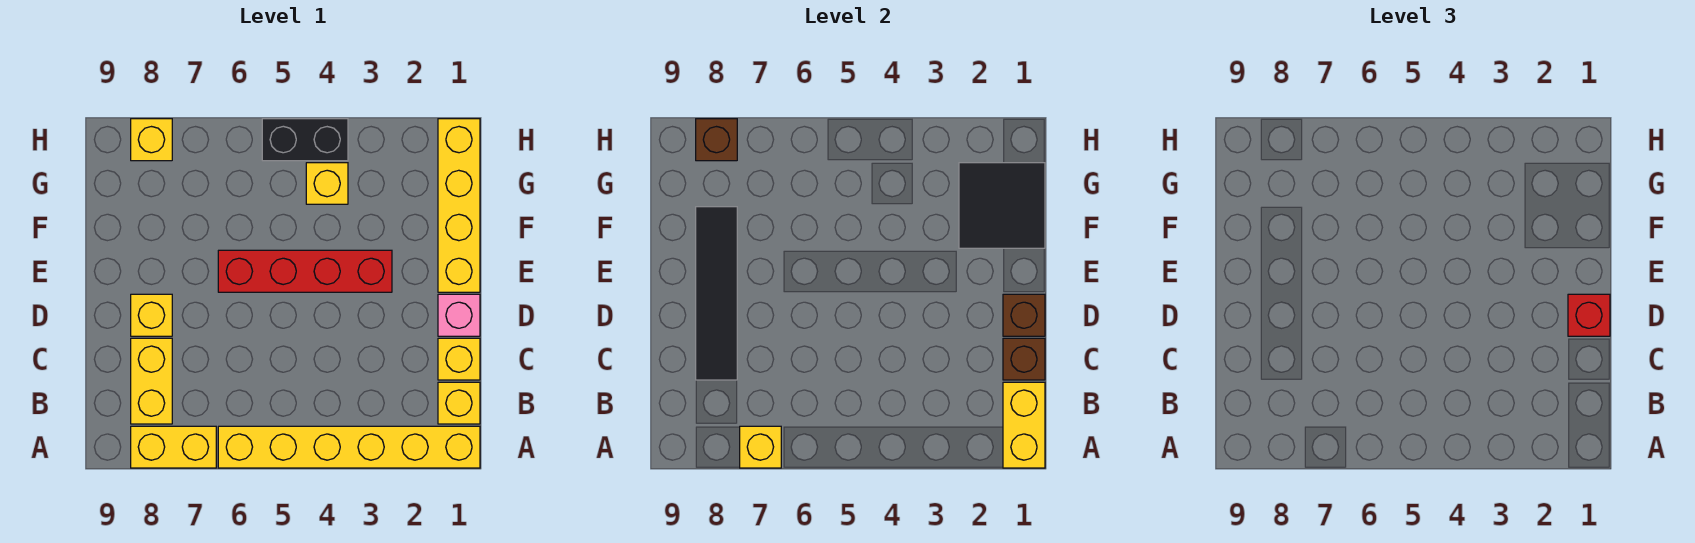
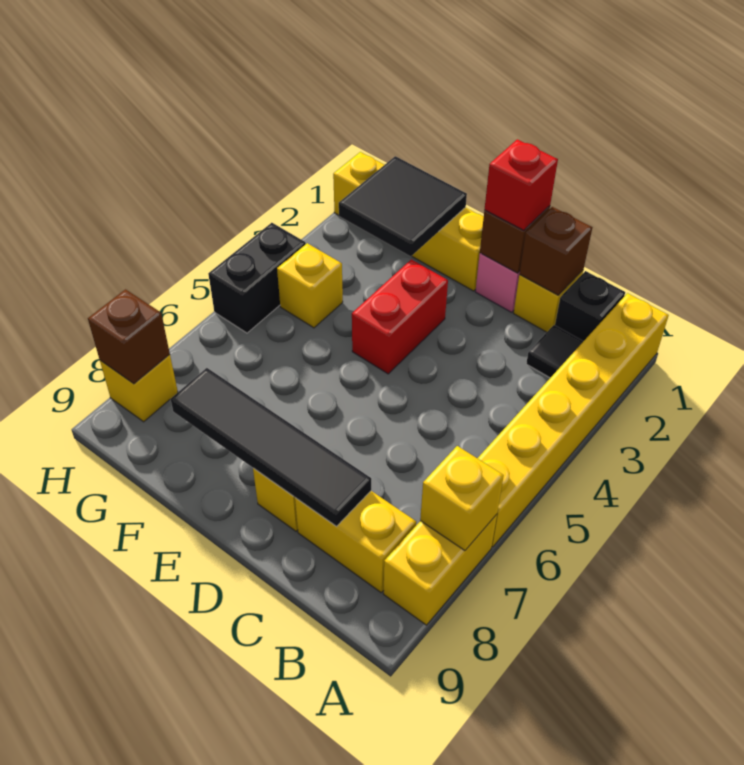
yellow 1x2 brick [1003,382,1045,468] -> none
yellow 1x1 brick [438,382,480,424] -> black 1x1 brick [555,271,625,341]
none -> black 1x1 tile [526,325,583,378]
red 1x4 brick [218,250,392,292] -> red 1x2 brick [352,259,448,374]

